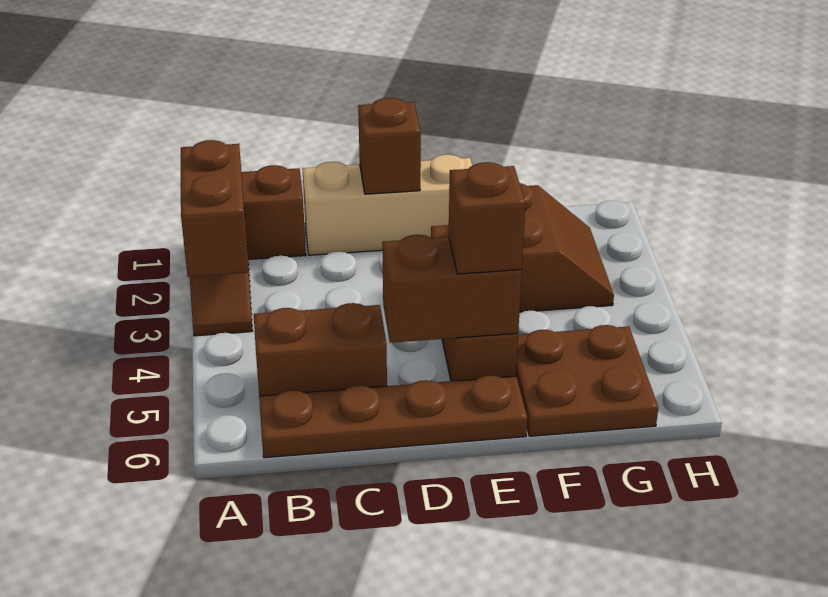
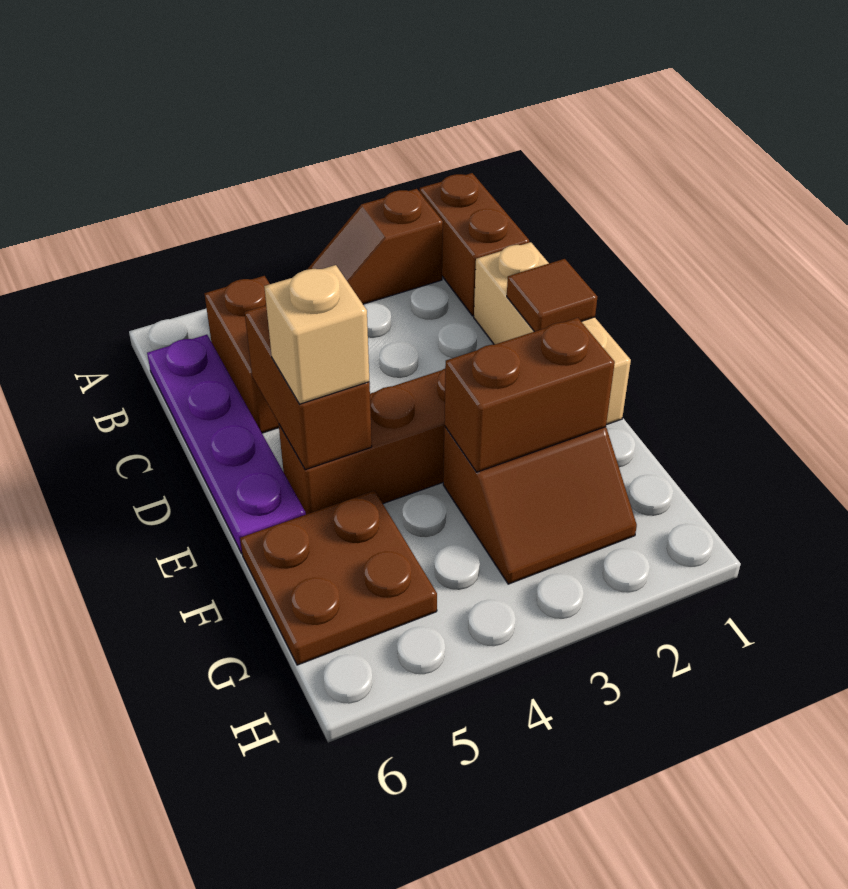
brown 1x2 brick [181,140,248,277] -> brown 1x2 brick moved to [444,318,615,472]
brown 1x4 plate [259,375,527,458] -> purple 1x4 plate [147,335,306,554]
brown 1x1 brick [358,98,421,194] -> brown 1x1 tile [507,259,597,332]
brown 1x1 brick [449,162,525,274] -> tan 1x1 brick [264,265,369,404]

